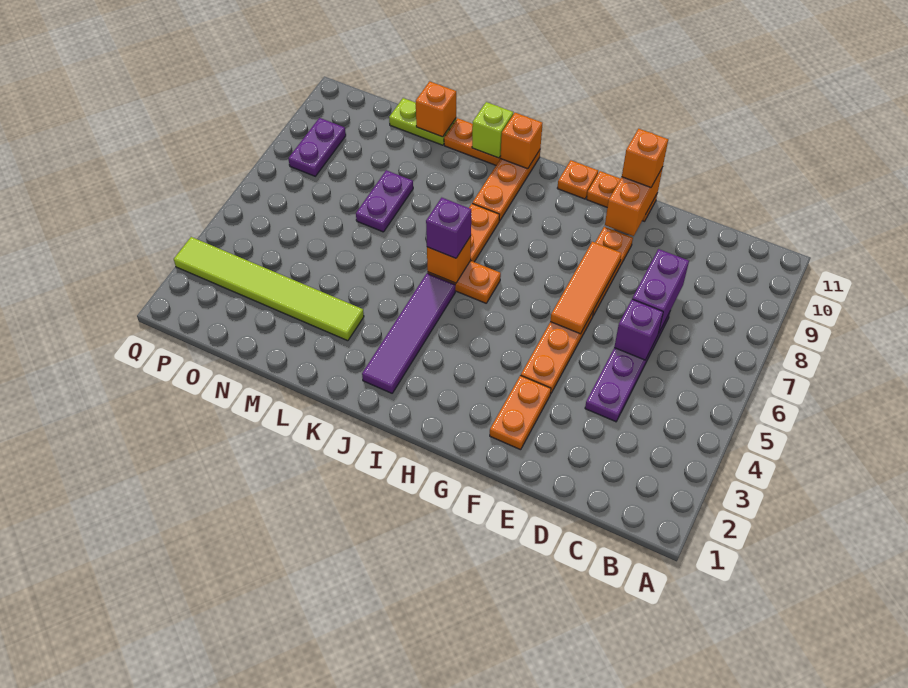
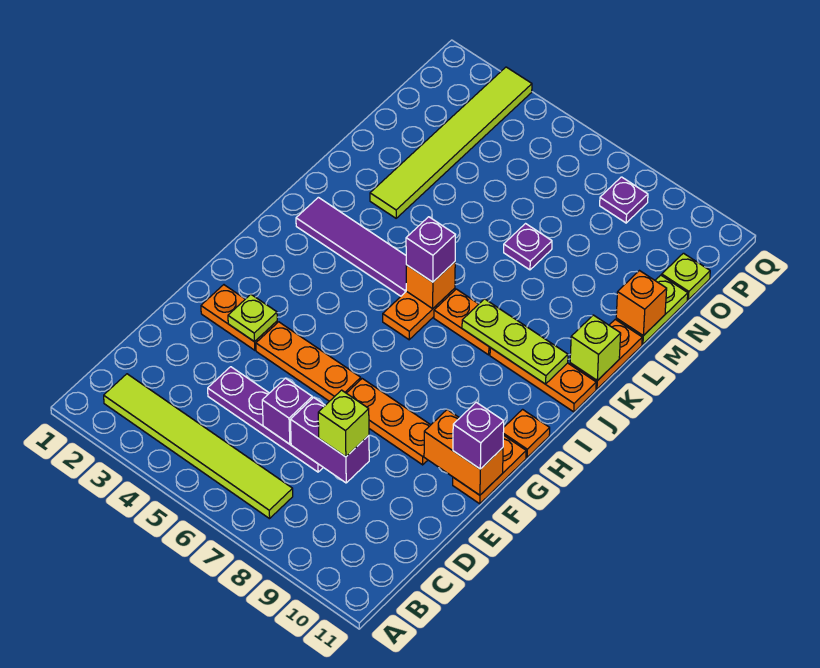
none -> lime 1x6 tile [104,374,293,519]
none -> lime 1x1 brick [318,390,369,457]
none -> lime 1x1 plate [228,294,277,342]
orange 1x3 tile [550,242,622,334] -> none
orange 1x1 brick [622,129,668,187] -> purple 1x1 brick [453,402,504,469]
none -> lime 1x3 plate [462,299,568,384]
orange 1x1 brick [501,113,543,169] -> none
purple 1x2 plate [356,170,413,232] -> purple 1x1 plate [504,224,552,270]
none -> lime 1x1 plate [662,253,710,300]
purple 1x2 plate [288,118,346,176] -> purple 1x1 plate [600,177,648,223]

